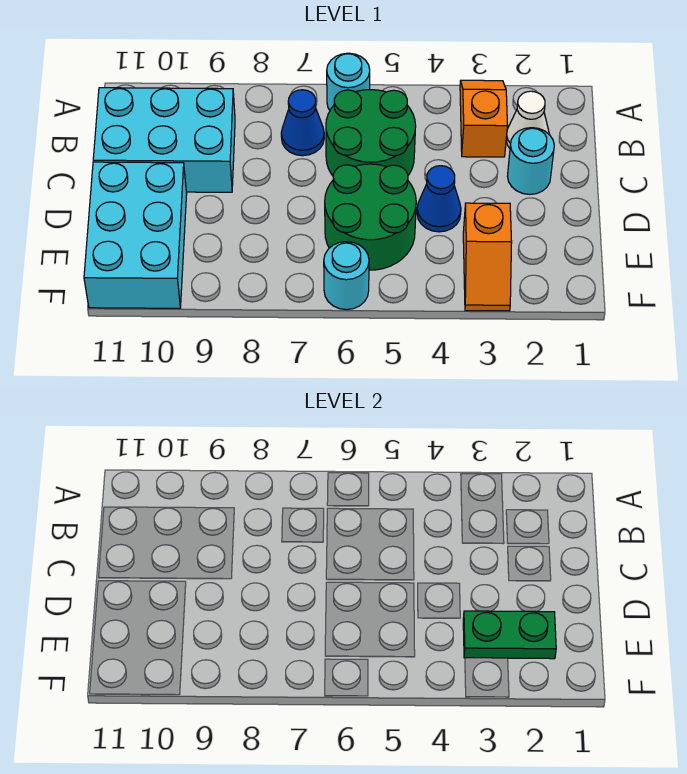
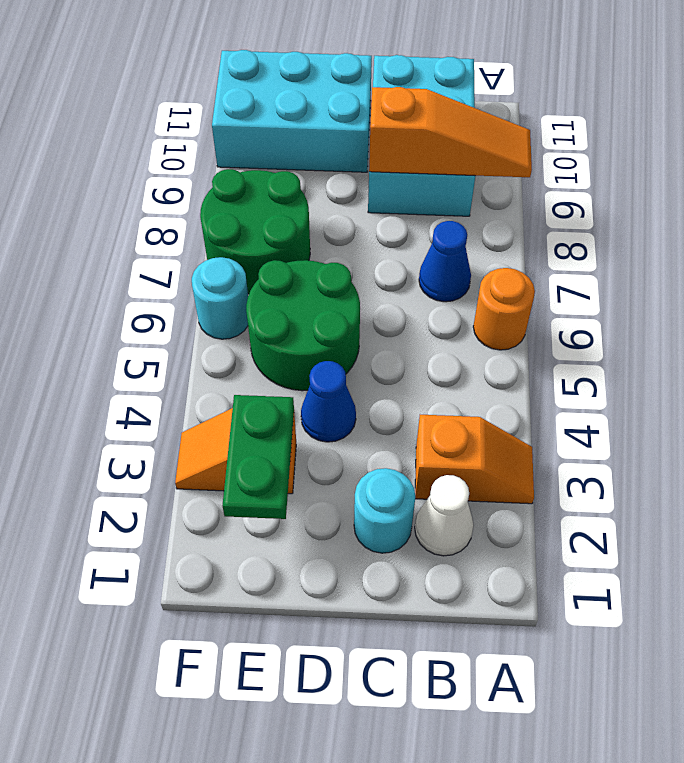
cyan 1x1 round brick [327,53,370,110] -> orange 1x1 round brick [473,268,535,350]
none -> orange 1x3 slope [369,87,532,177]
green 2x2 round brick [326,90,416,176] -> green 2x2 round brick moved to [200,169,310,294]

